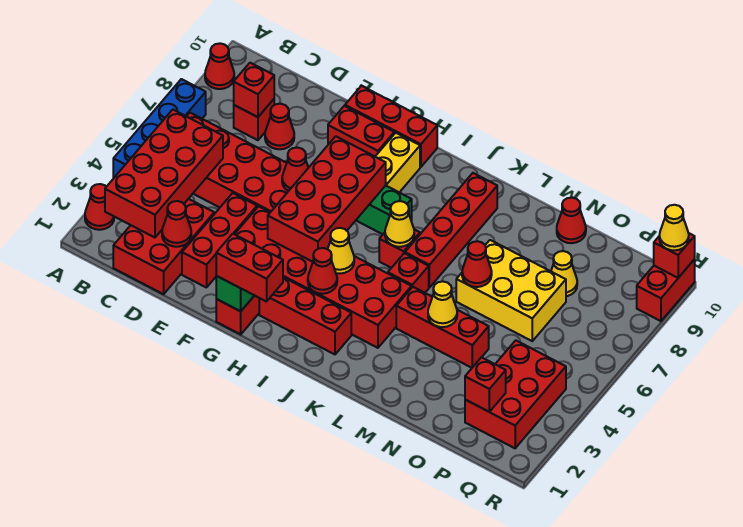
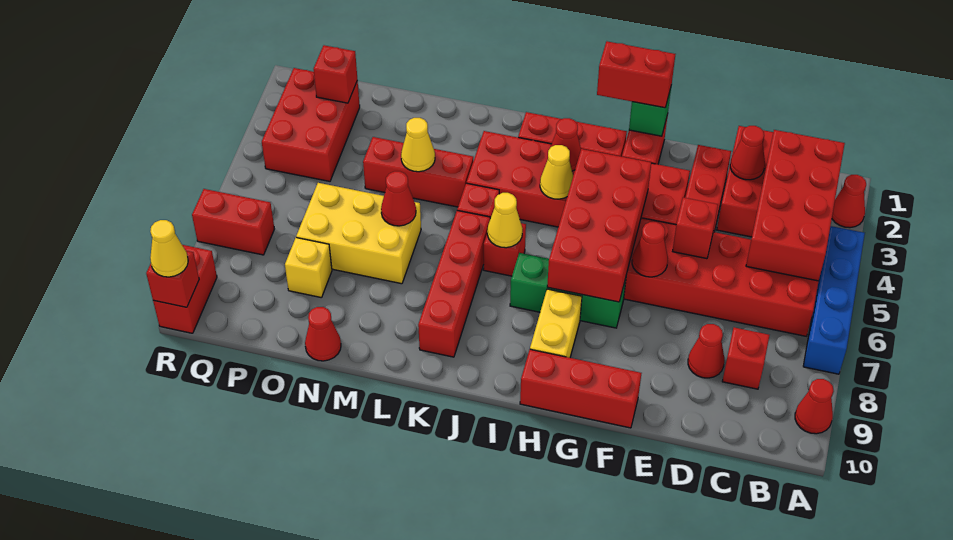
red 1x1 brick [234,63,274,117] -> red 1x1 brick moved to [673,197,718,259]
red 1x2 brick [328,106,394,156] -> red 1x2 brick moved to [192,189,274,255]
yellow 1x1 cone [551,251,577,296] -> yellow 1x1 brick [285,238,332,298]

